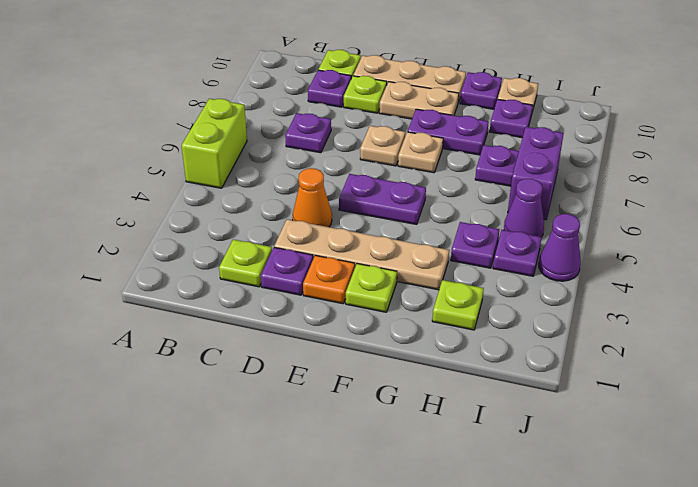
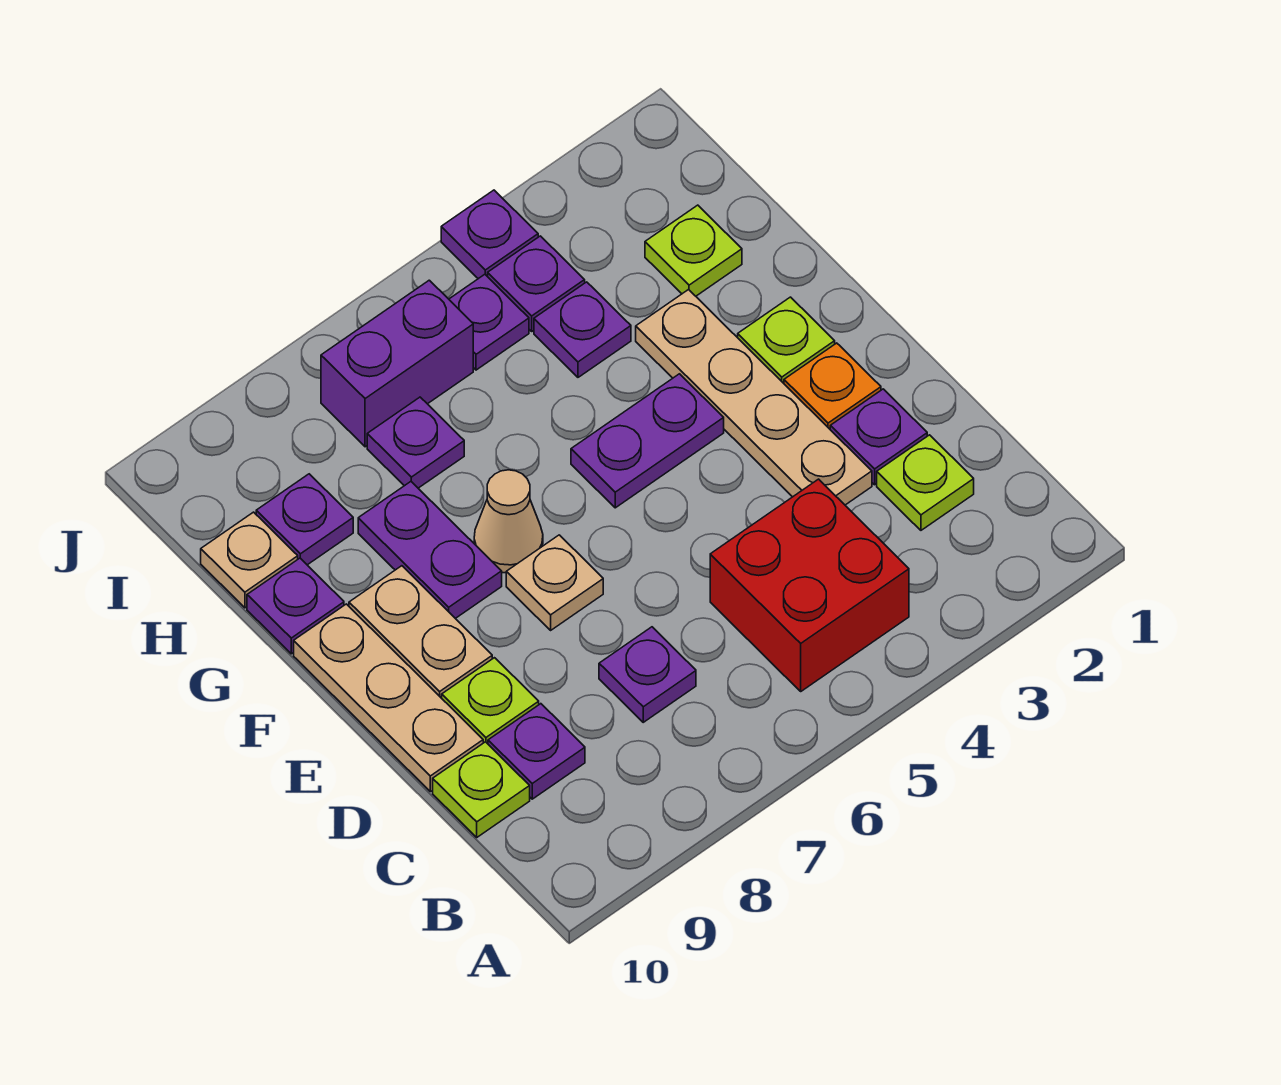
lime 1x2 brick [181,99,247,188] -> none
none -> red 2x2 brick [710,479,909,691]
orange 1x1 cone [293,168,332,227] -> none
purple 1x2 plate [339,174,426,224] -> purple 1x2 plate turned to [571,374,724,508]
tan 1x1 plate [398,132,443,173] -> tan 1x1 cone [474,470,543,573]
purple 1x1 cone [504,179,544,237] -> purple 1x1 plate [449,274,529,370]
purple 1x1 cone [539,214,581,281] -> purple 1x1 plate [441,190,538,279]

